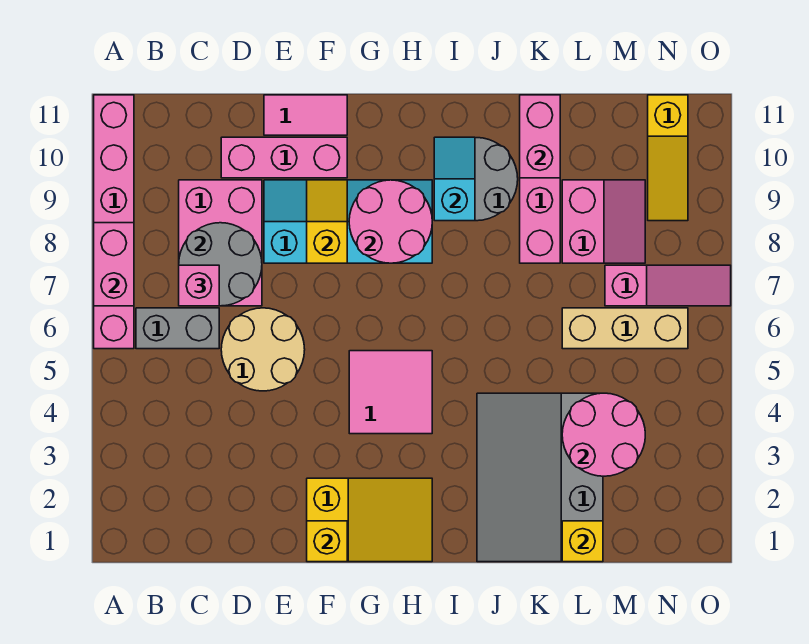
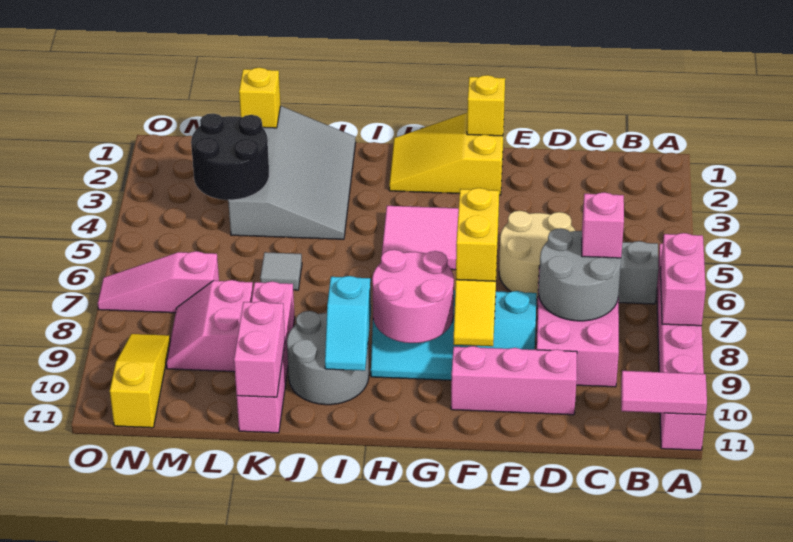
pink 1x2 tile [264,95,347,135] -> pink 1x2 tile moved to [621,371,707,415]
none -> yellow 1x2 brick [456,188,499,281]
none -> grey 1x1 tile [260,252,302,290]
pink 2x2 round brick [562,393,645,476] -> black 2x2 round brick [191,113,269,200]
tan 1x3 brick [562,308,688,349] -> none

